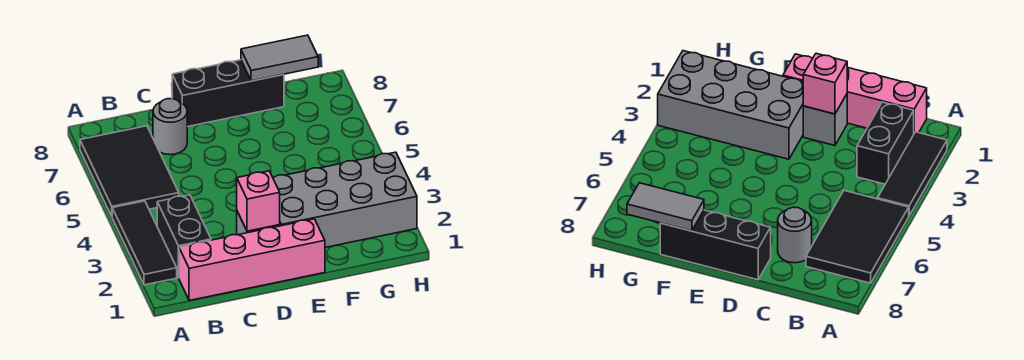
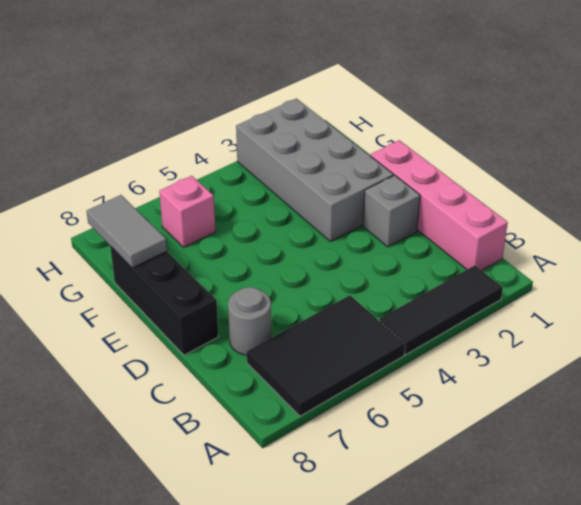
black 1x2 brick [157,195,211,278] -> none
pink 1x1 brick [237,171,280,231] -> pink 1x1 brick moved to [159,176,216,247]

